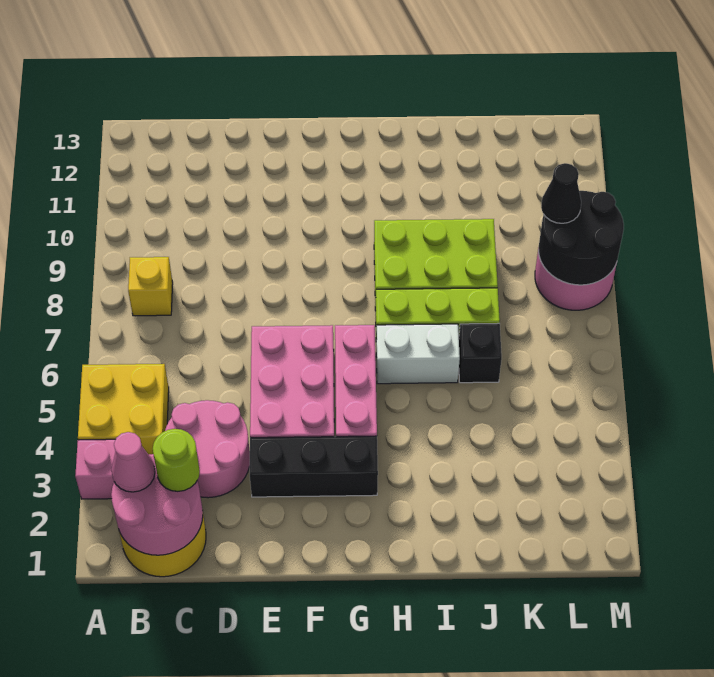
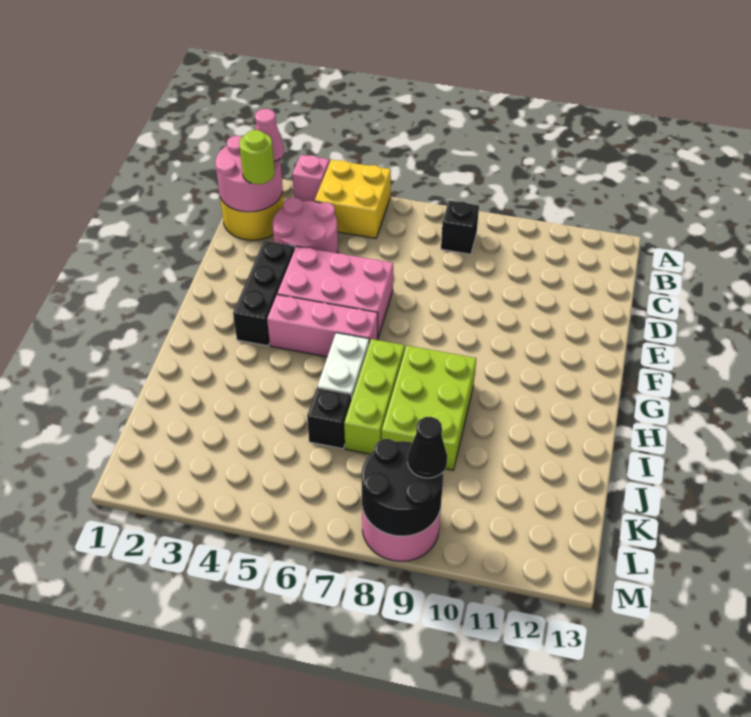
yellow 1x1 brick [128,257,173,316] -> black 1x1 brick [441,201,479,254]

